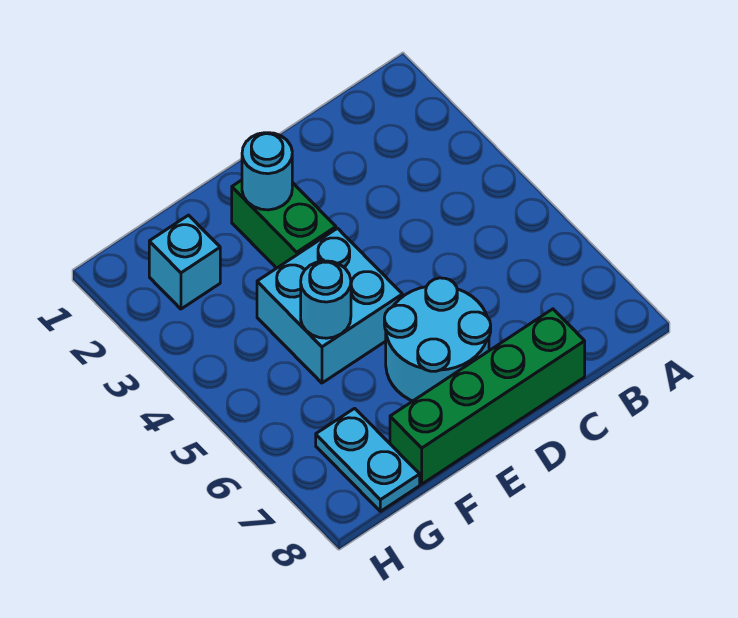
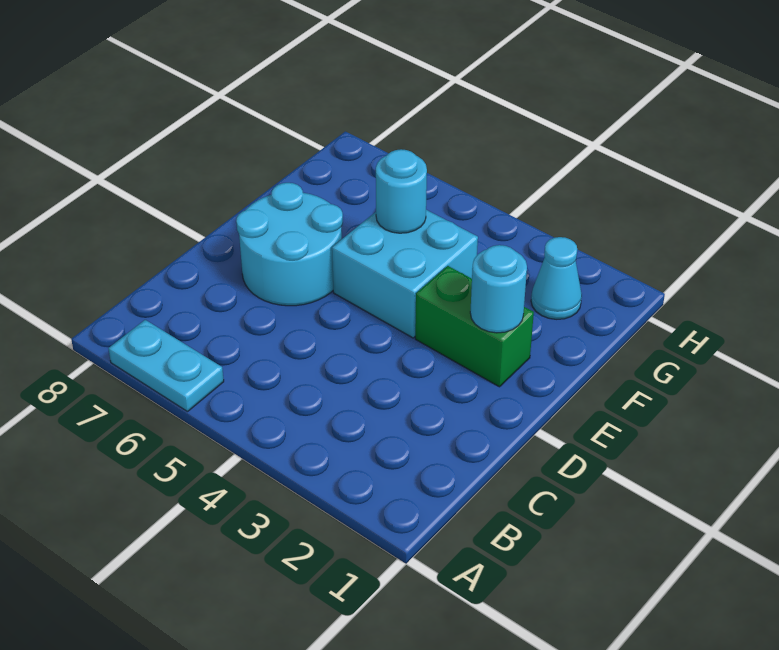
green 1x4 brick [390,309,585,484] -> none
cyan 1x1 brick [149,215,220,309] -> cyan 1x1 cone [531,237,582,319]
cyan 1x2 plate [316,408,420,511] -> cyan 1x2 plate moved to [108,320,224,412]

